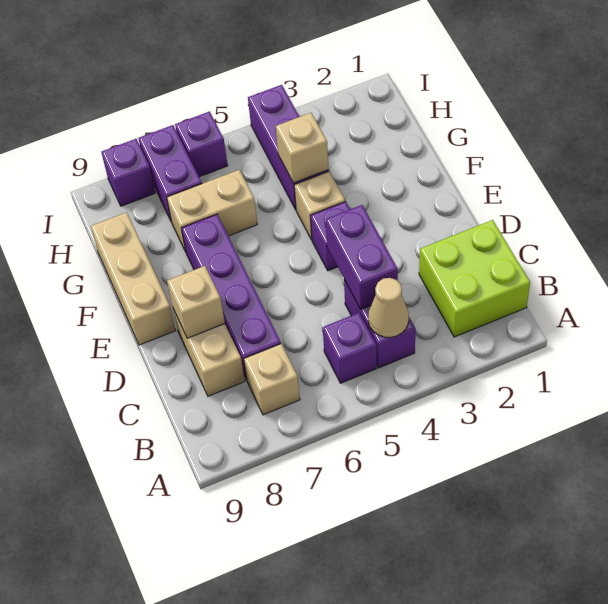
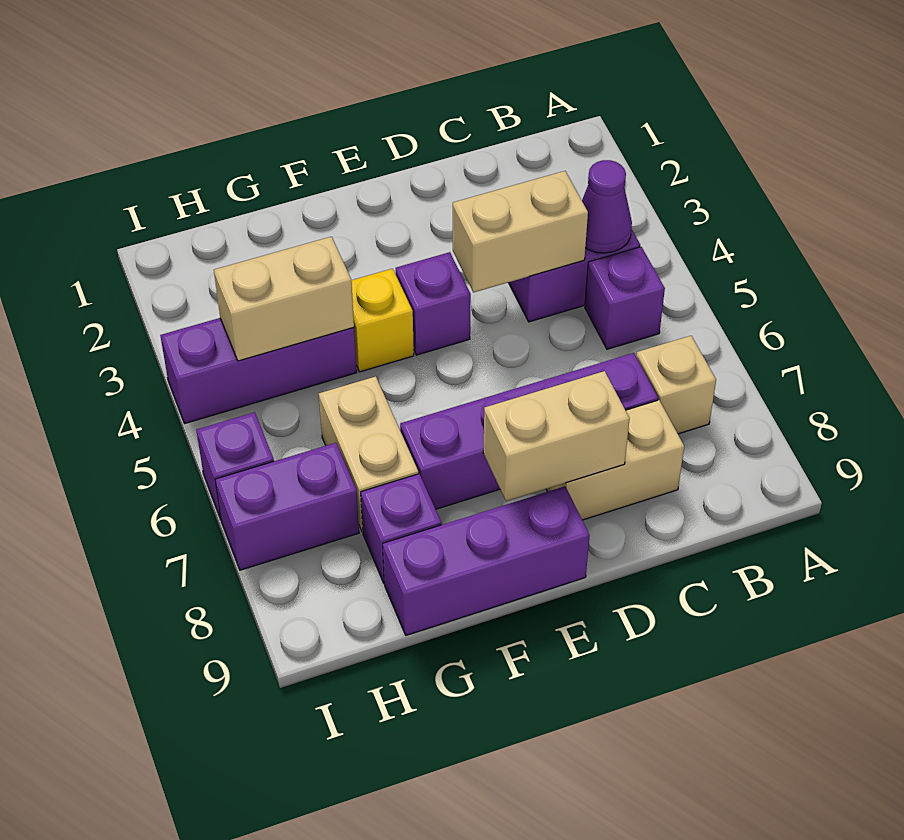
lime 2x2 brick [419,220,530,337] -> none
tan 1x1 cone [368,278,409,337] -> purple 1x1 cone [582,160,632,253]
purple 1x2 brick [325,205,398,309] -> tan 1x2 brick [453,171,588,292]
tan 1x1 brick [167,266,225,338] -> tan 1x2 brick [483,371,630,501]
tan 1x3 brick [91,212,175,345] -> purple 1x3 brick [383,486,590,635]
tan 1x1 brick [294,171,345,240] -> yellow 1x1 brick [351,269,414,372]
tan 1x1 brick [276,113,329,183] -> tan 1x2 brick [214,237,354,361]
purple 1x1 brick [101,139,155,206] -> purple 1x1 brick moved to [361,474,441,583]

